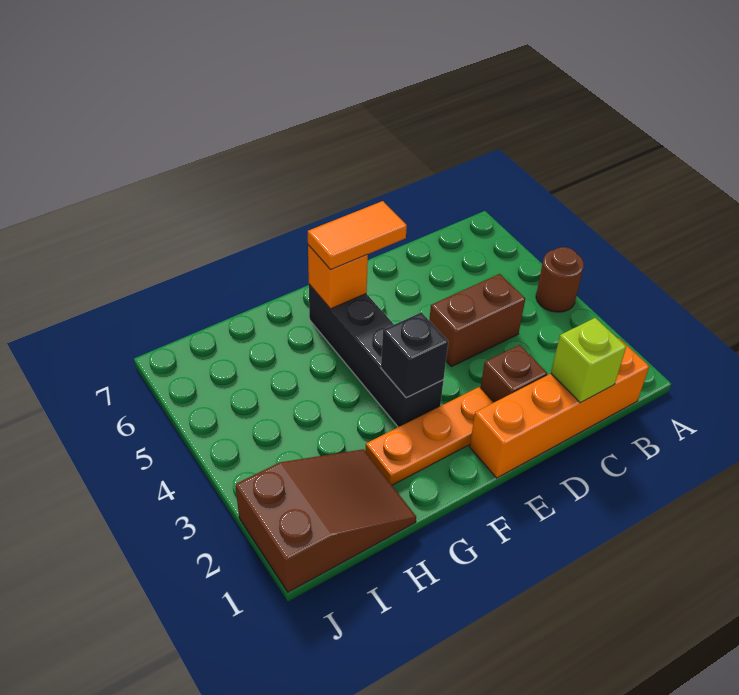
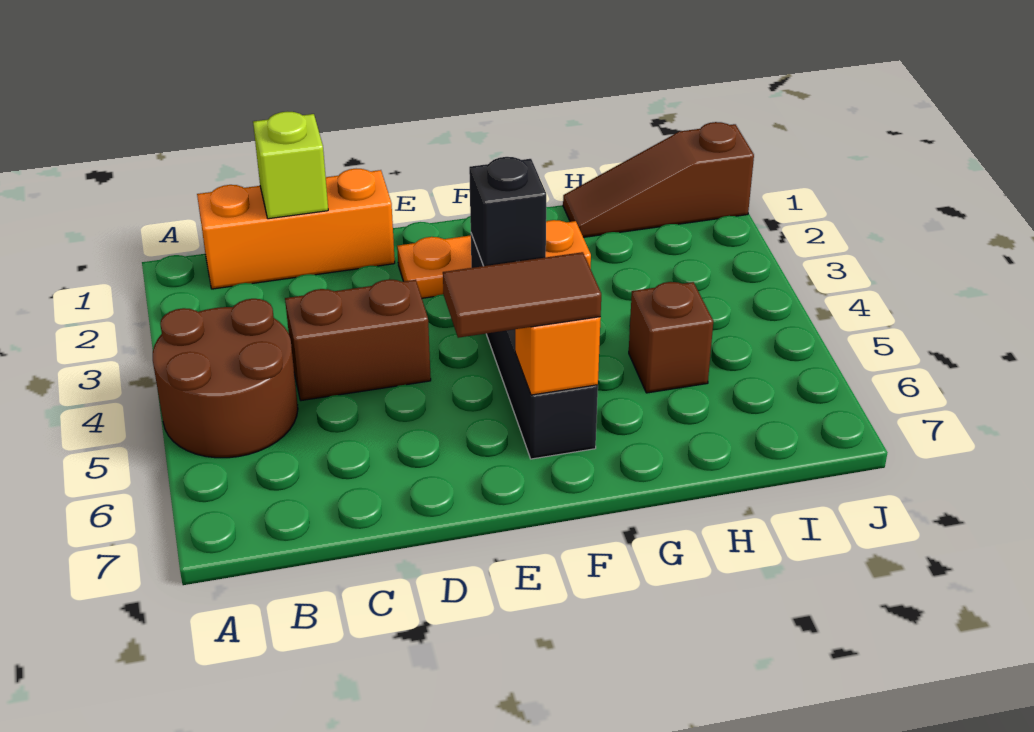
brown 1x1 round brick [536,247,584,312] -> brown 2x2 round brick [153,299,298,458]
orange 1x4 brick [470,339,649,478] -> orange 1x3 brick [197,169,395,289]
brown 1x1 brick [480,345,547,403] -> brown 1x1 brick moved to [629,282,713,393]
orange 1x2 tile [308,201,407,270] -> brown 1x2 tile [443,252,601,338]
brown 2x3 slope [235,449,416,592] -> brown 1x3 slope [563,122,754,237]

